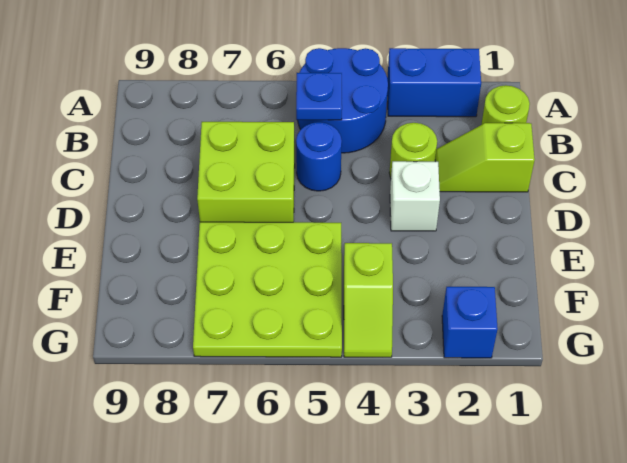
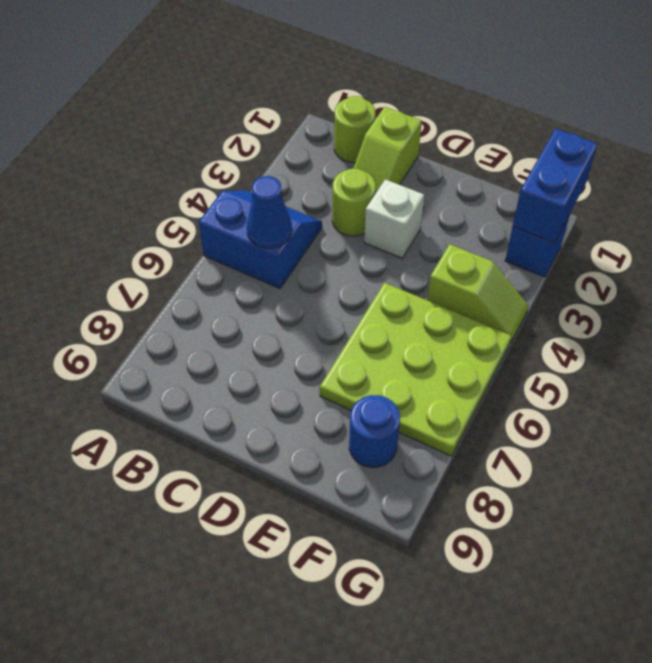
blue 1x2 brick [387,48,481,117] -> blue 1x2 brick moved to [513,129,597,243]
blue 2x2 round brick [298,48,388,153] -> blue 2x2 slope [199,191,322,289]
blue 1x1 plate [296,73,342,120] -> blue 1x1 cone [247,176,292,248]
blue 1x1 round brick [296,122,342,191] -> blue 1x1 round brick moved to [349,395,400,467]
lime 2x2 brick [197,122,295,222] -> none

